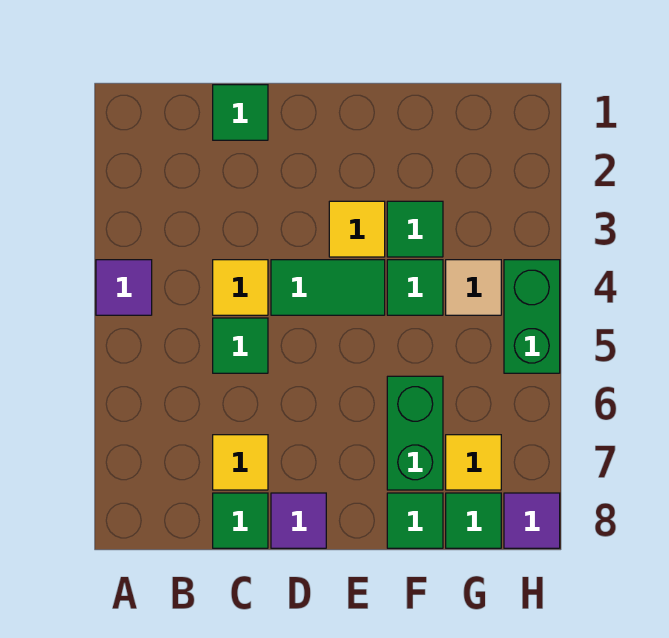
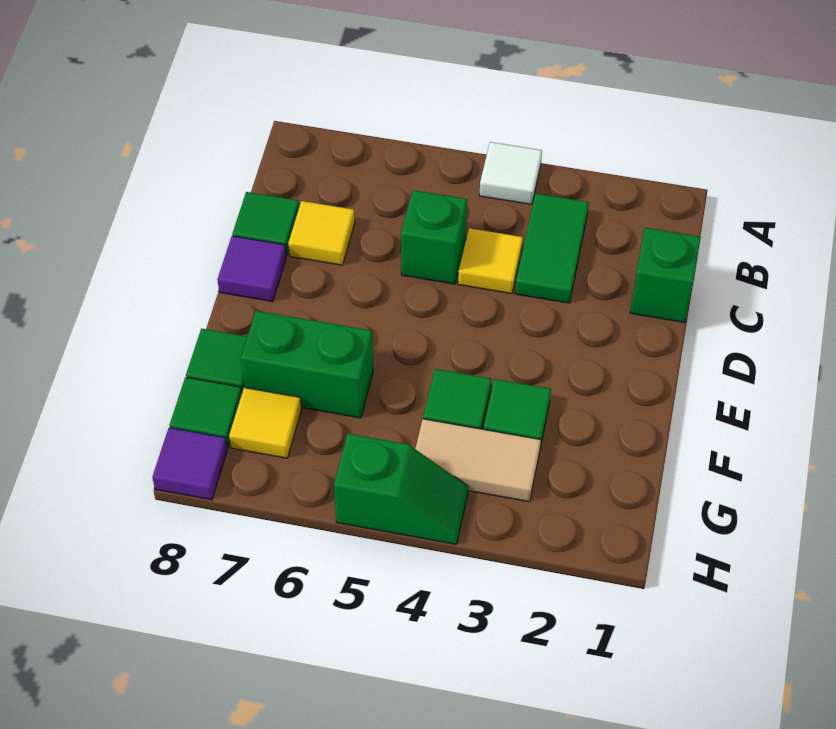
purple 1x1 tile [96,260,152,315] -> white 1x1 tile [480,142,542,205]
green 1x1 tile [213,85,268,140] -> green 1x1 brick [630,228,701,322]
green 1x1 tile [213,318,268,373] -> green 1x1 brick [401,190,467,284]
green 1x2 tile [271,260,385,315] -> green 1x2 tile moved to [515,194,589,303]
yellow 1x1 tile [329,201,385,257] -> none
tan 1x1 tile [446,260,501,315] -> tan 1x2 tile [415,419,541,502]
green 1x2 brick [504,260,560,373] -> green 1x2 slope [334,434,468,544]

